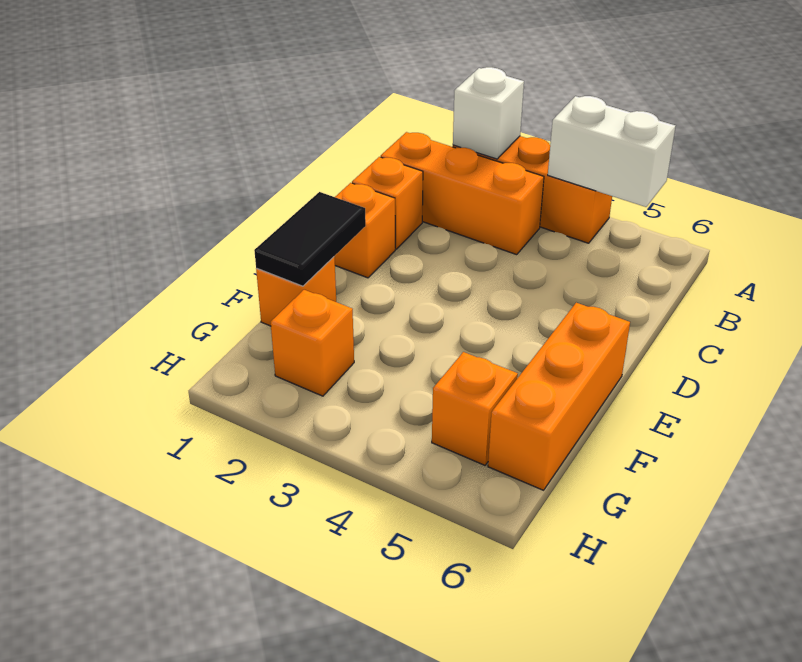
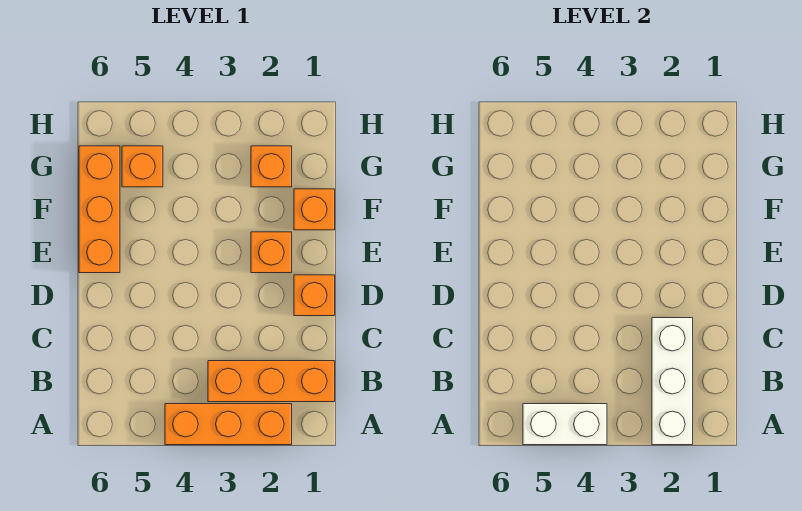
white 1x1 brick [453,67,524,159] -> white 1x3 brick [652,318,693,445]
orange 1x1 brick [352,157,423,249] -> orange 1x1 brick moved to [251,232,292,273]
black 1x2 tile [254,192,366,286] -> none

